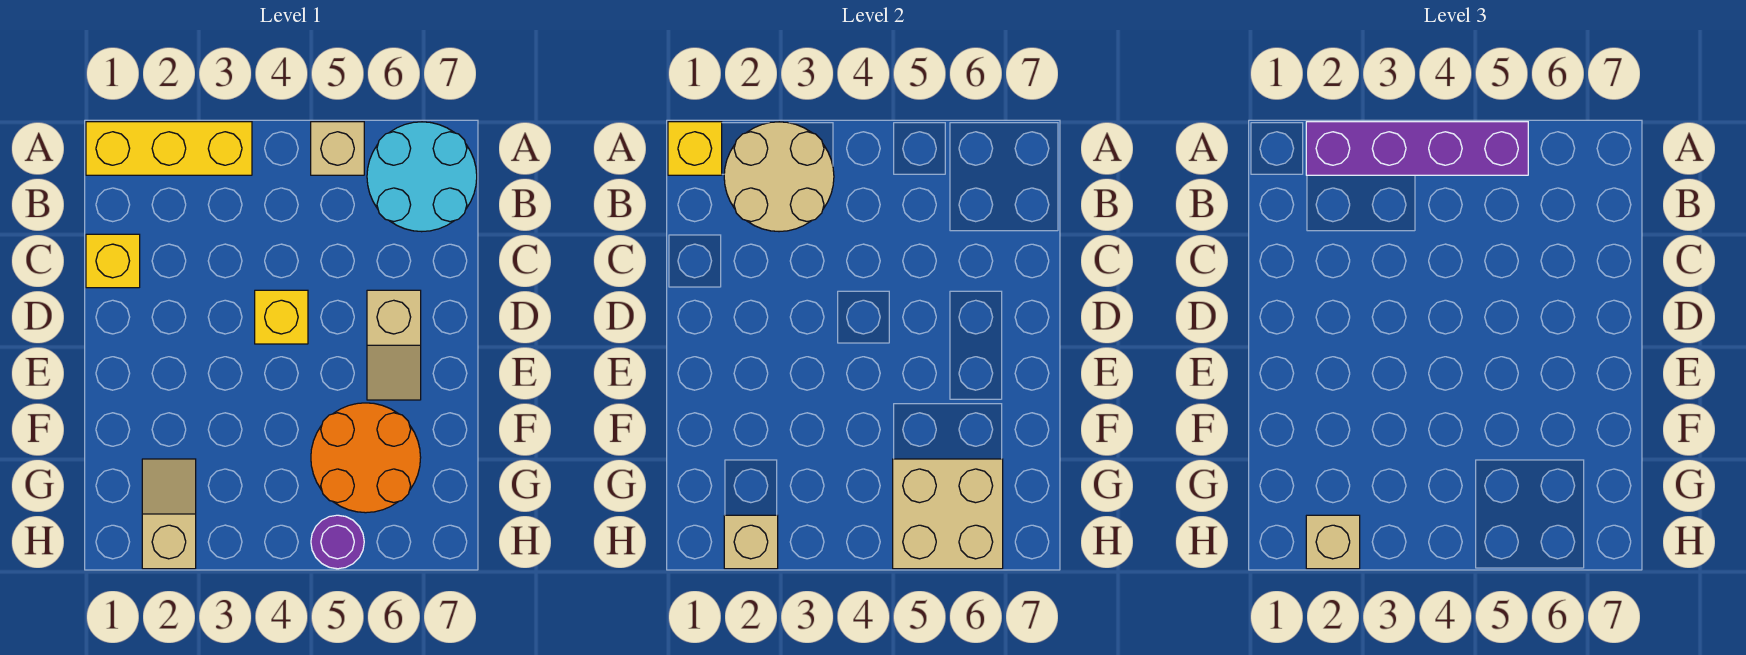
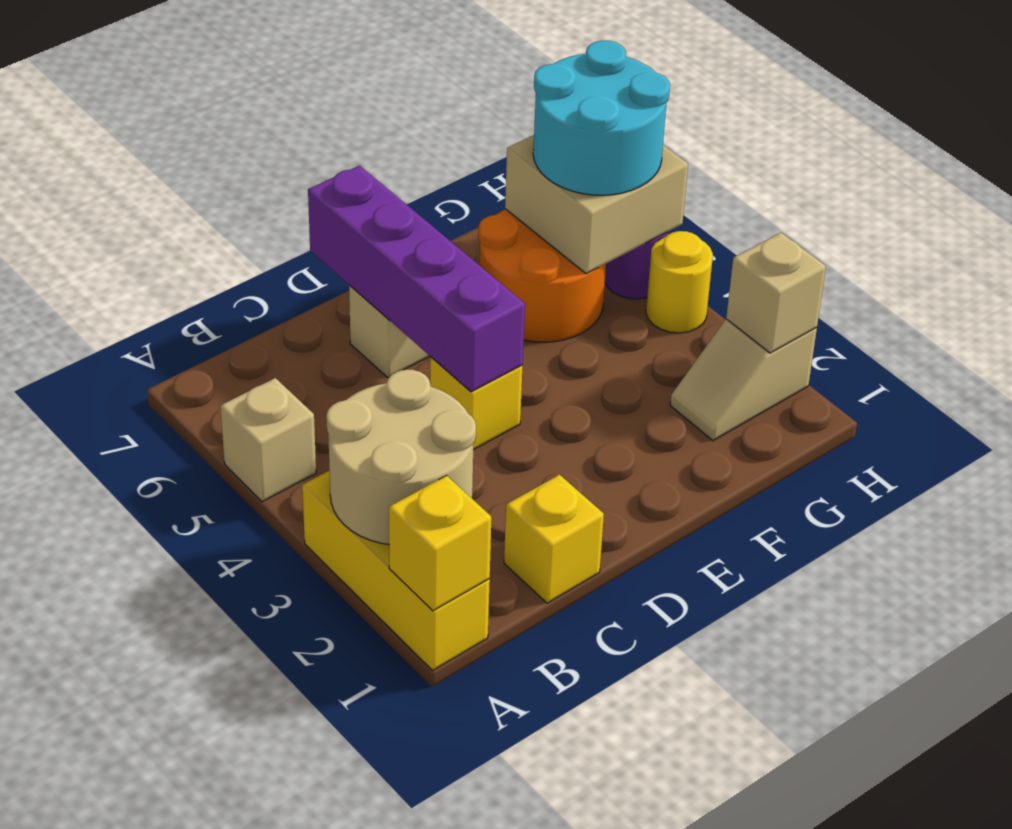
purple 1x4 brick [1306,122,1528,175] -> purple 1x4 brick moved to [308,166,525,392]
cyan 2x2 round brick [367,122,477,232] -> cyan 2x2 round brick moved to [533,41,670,195]
tan 1x1 brick [1306,515,1360,569] -> none
none -> yellow 1x1 round brick [646,231,713,333]

